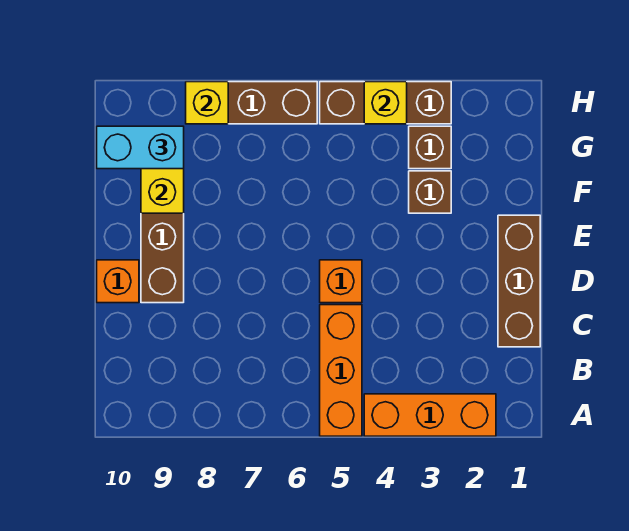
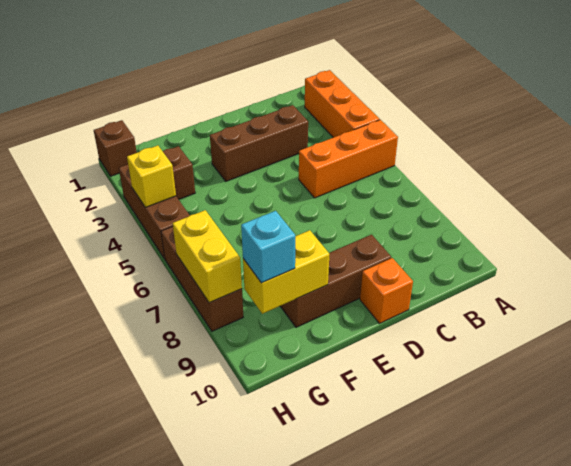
brown 1x3 brick [498,215,540,347] -> brown 1x3 brick moved to [210,105,308,181]
orange 1x1 brick [320,260,362,303] -> none
brown 1x1 brick [409,171,451,213] -> brown 1x1 brick moved to [94,120,137,176]
cyan 1x2 brick [97,126,184,169] -> cyan 1x1 brick [241,211,295,283]
yellow 1x1 brick [186,82,228,124] -> yellow 1x2 brick [173,210,242,303]

